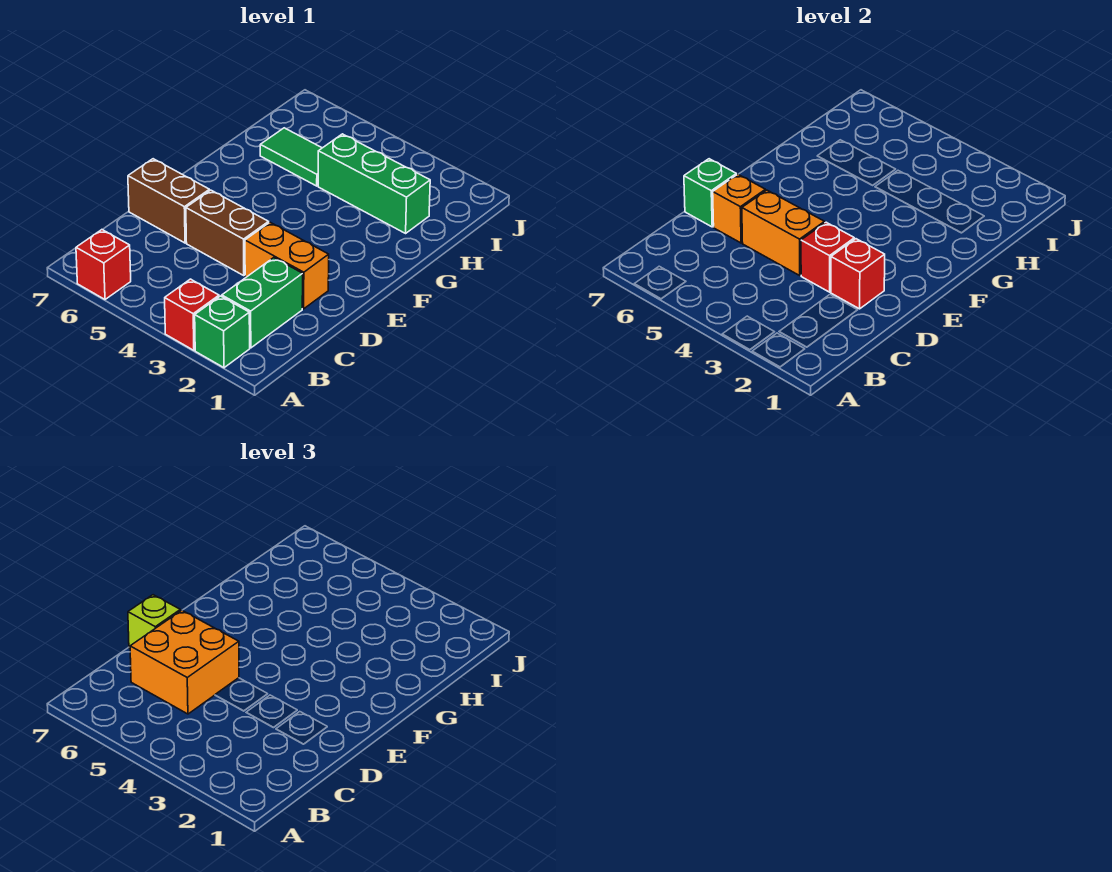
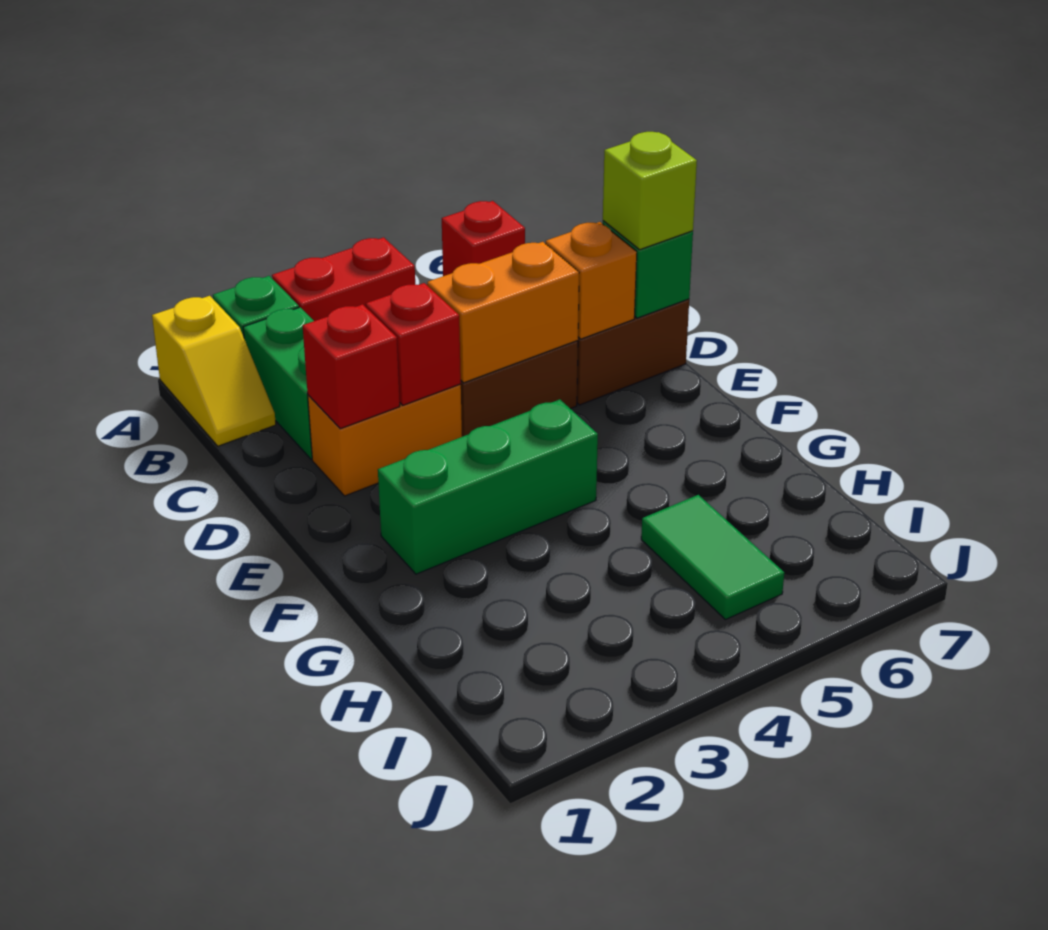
none -> yellow 1x2 slope [152,296,276,446]
red 1x1 brick [165,279,219,350] -> red 1x2 brick [272,237,415,321]
orange 2x2 brick [130,610,239,714] -> none
green 1x3 brick [318,134,430,233] -> green 1x3 brick moved to [378,399,598,574]
green 1x2 tile [260,128,322,186] -> green 1x2 tile turned to [641,495,784,620]

